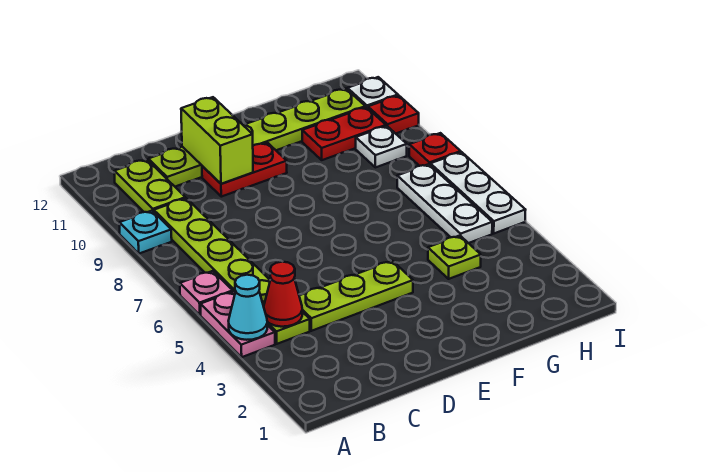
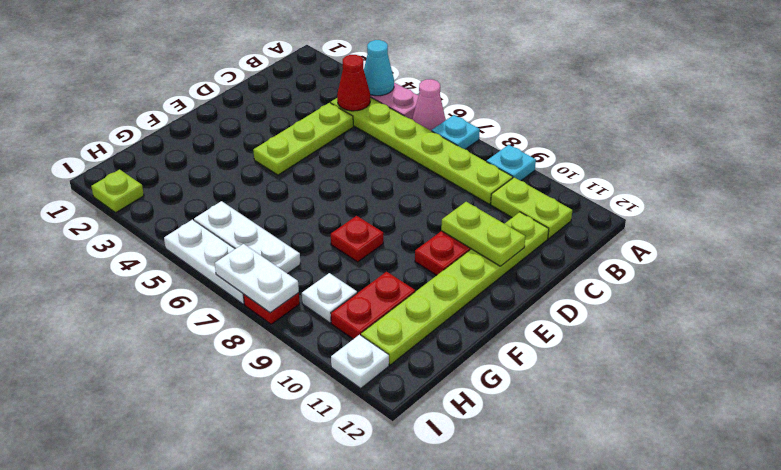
pink 1x1 plate [180,271,233,315] -> pink 1x1 cone [412,79,445,131]
none -> cyan 1x1 plate [432,115,480,149]
lime 1x2 brick [181,97,253,184] -> lime 1x2 plate [441,202,525,266]
lime 1x1 plate [428,236,481,279] -> lime 1x1 plate moved to [91,169,144,213]
none -> white 1x2 plate [215,244,299,313]
red 1x1 plate [368,96,419,134] -> red 1x1 plate moved to [331,216,383,262]

